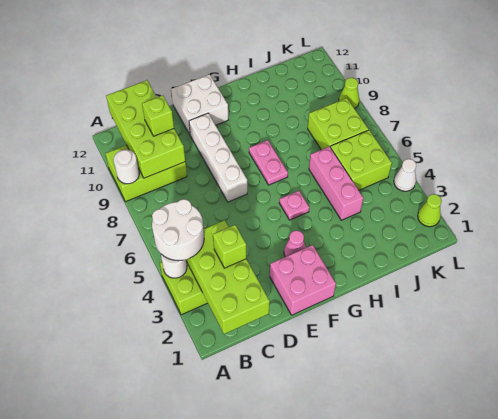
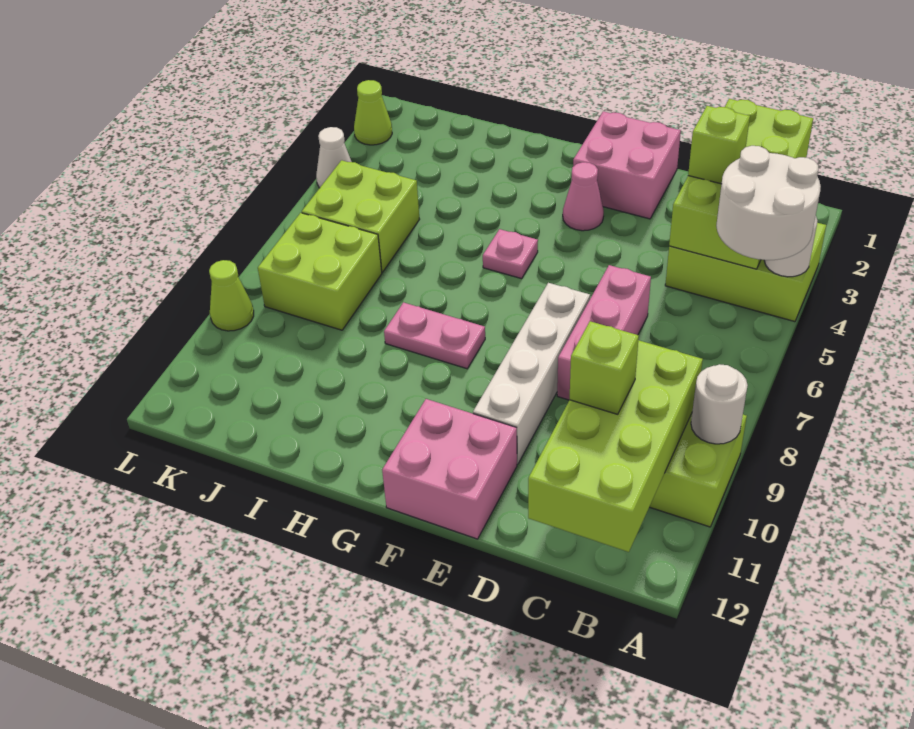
white 2x2 brick [171,74,229,134] -> pink 2x2 brick [382,399,517,539]
pink 1x2 plate [249,140,288,185] -> pink 1x2 plate turned to [384,302,485,369]
pink 1x3 brick [309,147,363,220] -> pink 1x3 brick moved to [557,265,651,400]

